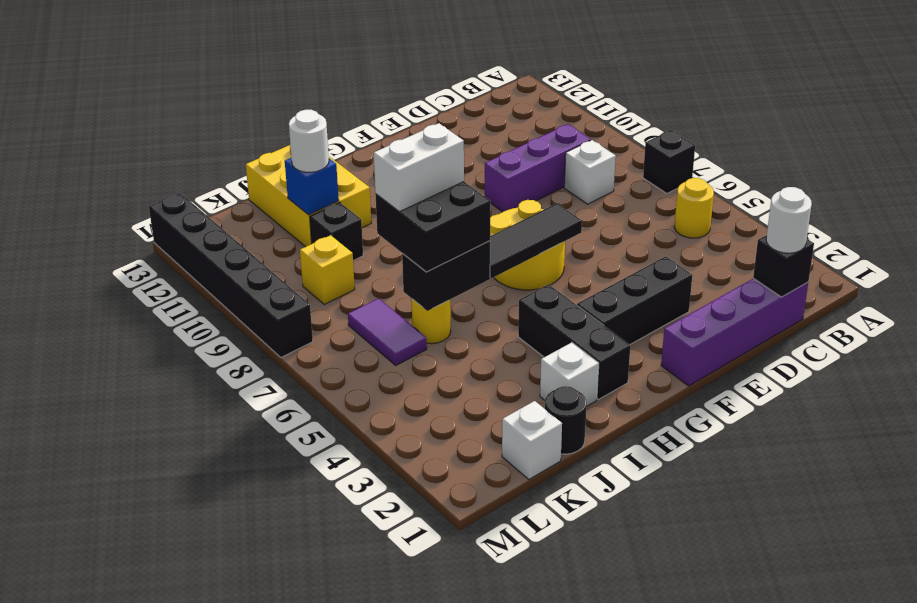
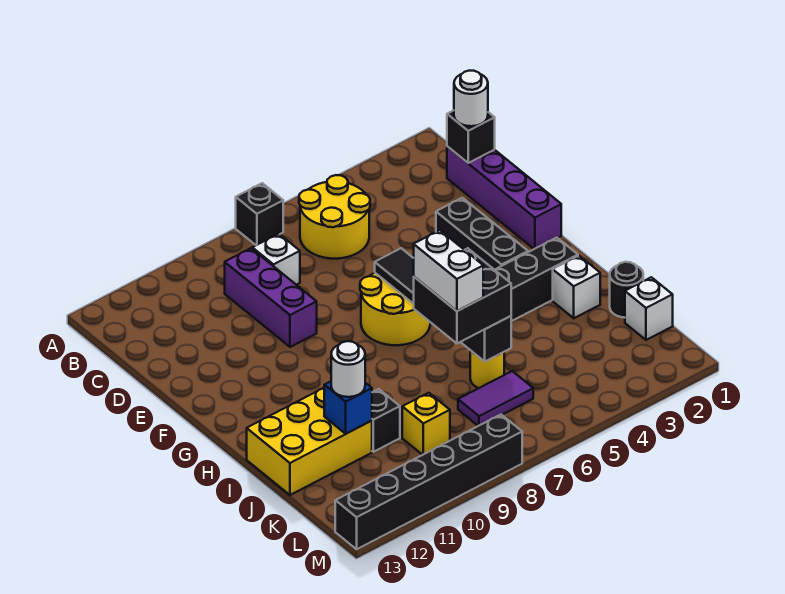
yellow 1x1 round brick [674,178,714,238] -> yellow 2x2 round brick [299,175,370,259]

